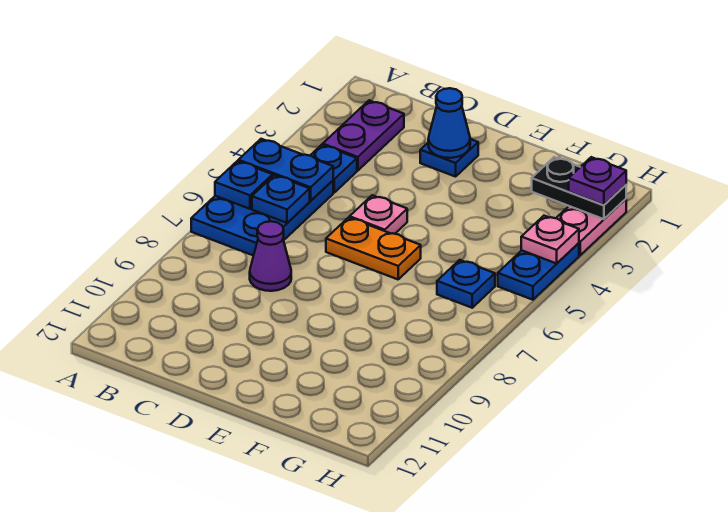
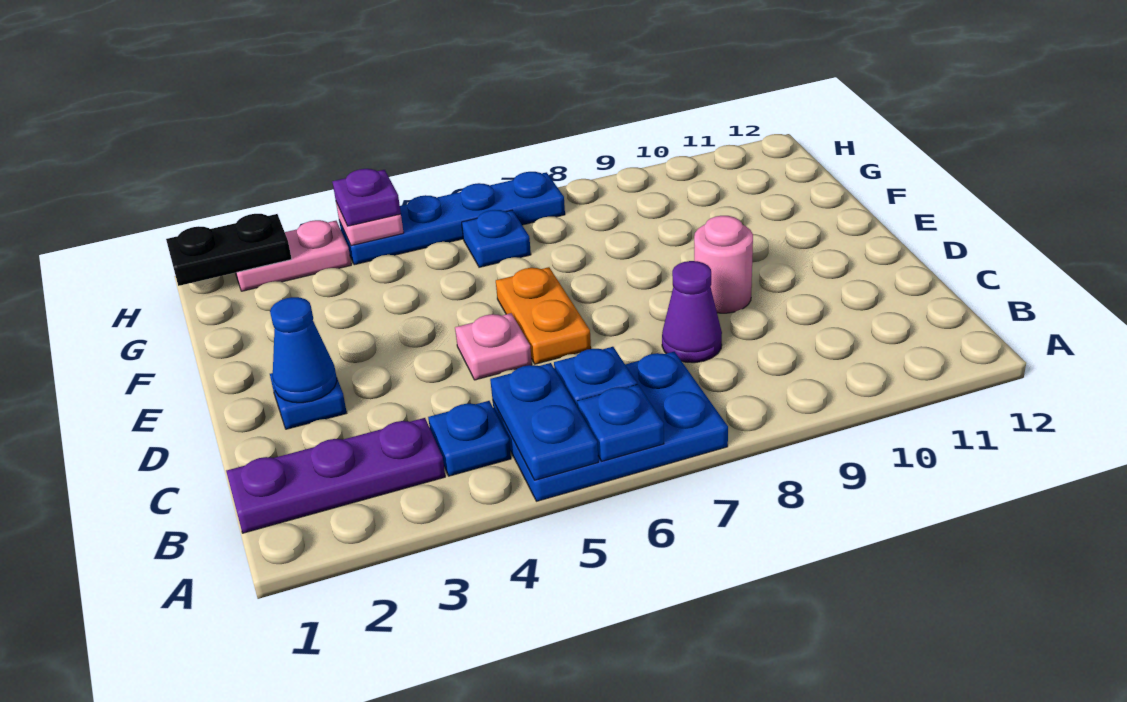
purple 1x2 plate [323,101,404,171] -> purple 1x3 plate [226,418,445,533]
none -> pink 1x1 round brick [694,216,753,313]
black 1x2 plate [532,157,626,219] -> black 1x2 plate turned to [166,214,292,286]
purple 1x1 plate [569,157,626,205] -> purple 1x1 plate moved to [332,169,401,226]
blue 1x2 plate [498,243,579,300] -> blue 1x4 plate [339,172,565,265]

